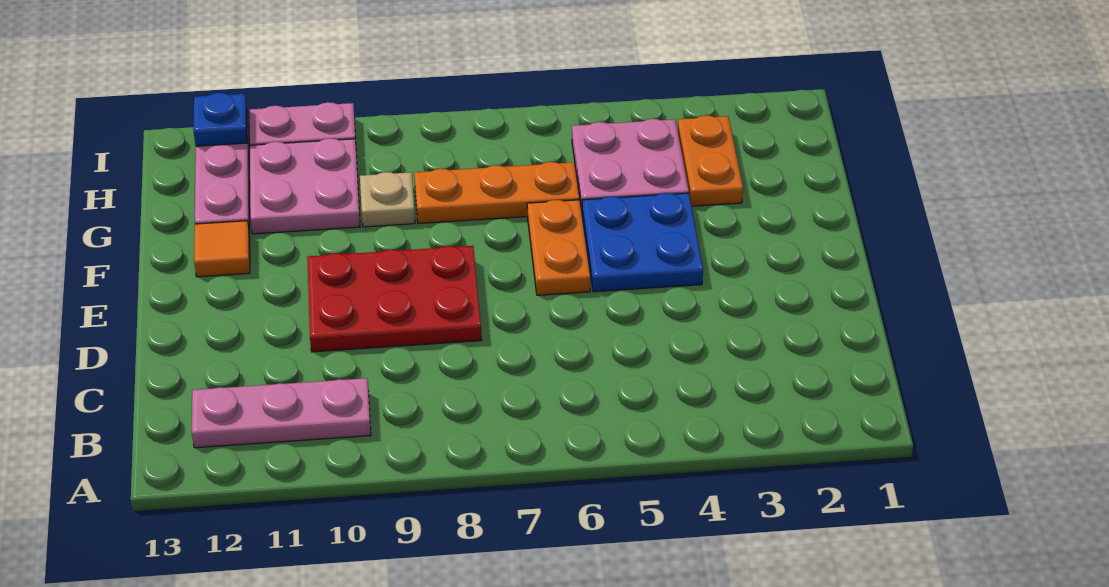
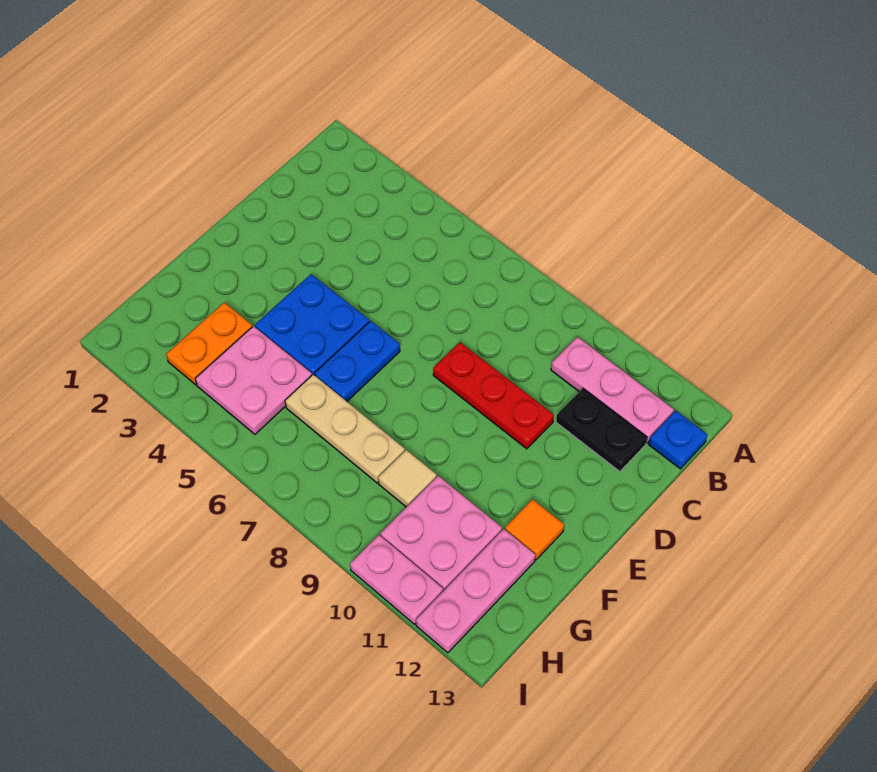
none -> black 1x2 plate [556,388,647,472]
red 2x3 plate [307,246,481,352] -> red 1x3 plate [433,342,554,449]
orange 1x2 plate [527,200,590,295] -> blue 1x2 plate [315,321,400,401]
orange 1x3 plate [414,162,579,223] -> tan 1x3 plate [285,375,405,483]
tan 1x1 plate [360,172,415,227] -> tan 1x1 tile [378,450,437,507]
blue 1x1 plate [193,93,247,146] -> blue 1x1 plate moved to [649,411,708,469]

